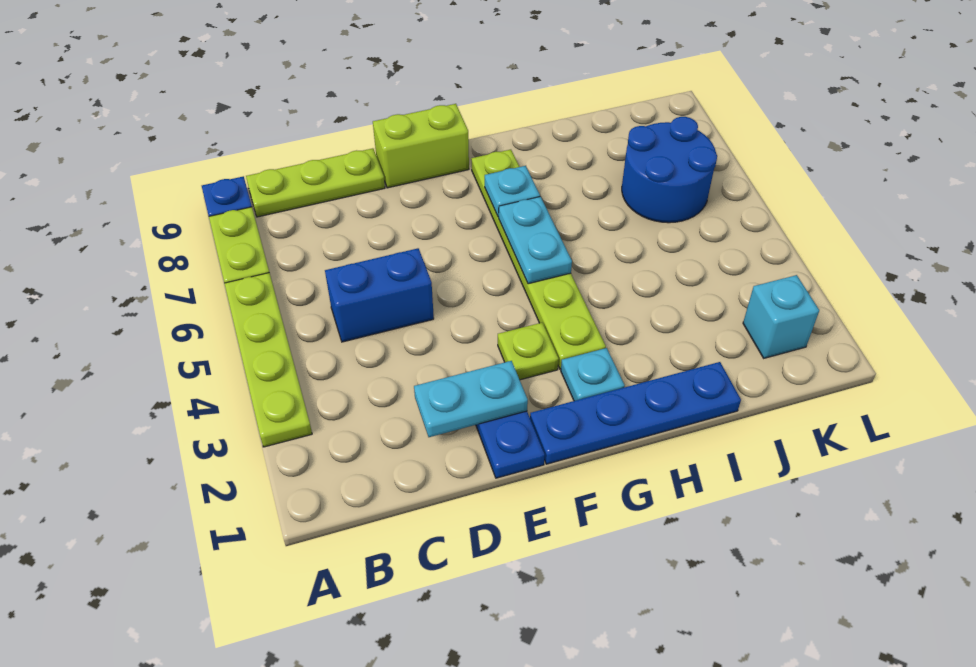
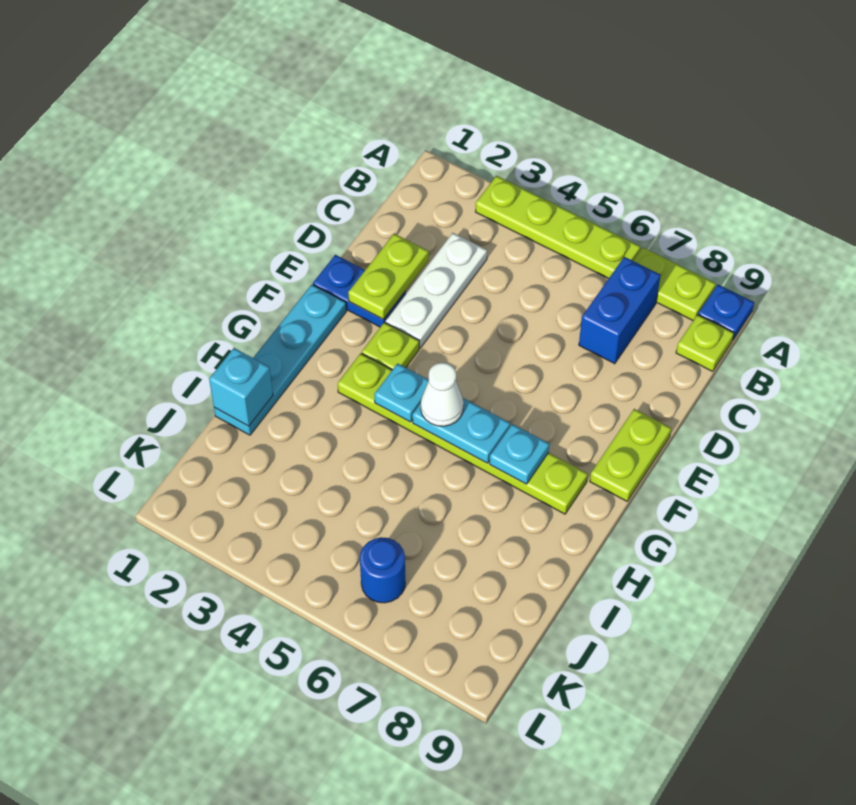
lime 1x3 plate [246,148,385,217] -> lime 1x1 plate [676,315,734,371]
none -> white 1x3 plate [385,233,487,348]
blue 1x2 brick [325,248,434,342] -> blue 1x2 brick moved to [579,257,661,364]
cyan 1x2 plate [414,361,528,437] -> lime 1x2 plate [348,234,429,320]
lime 1x2 brick [373,104,469,188] -> lime 1x2 plate [590,409,671,501]
blue 1x4 plate [530,362,741,464] -> cyan 1x4 plate [214,285,347,435]
cyan 1x1 plate [561,348,625,401] -> cyan 1x1 plate moved to [374,364,429,422]
none -> white 1x1 cone [421,363,464,426]
blue 2x2 round brick [622,117,717,223] -> blue 1x1 round brick [360,537,405,603]
cyan 1x1 brick [743,275,819,358] -> cyan 1x1 brick moved to [209,348,273,426]

